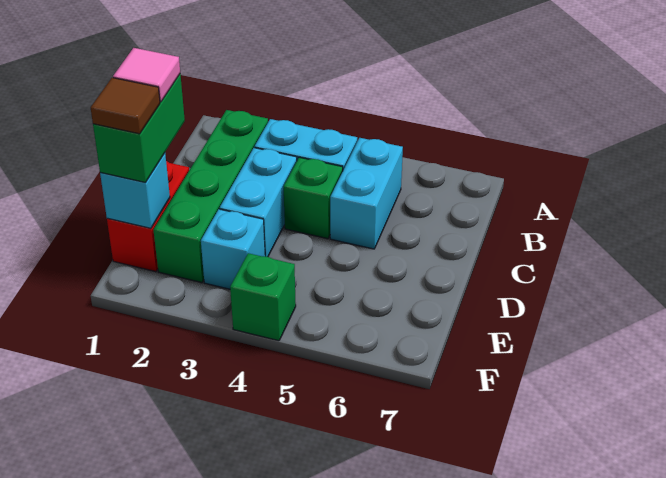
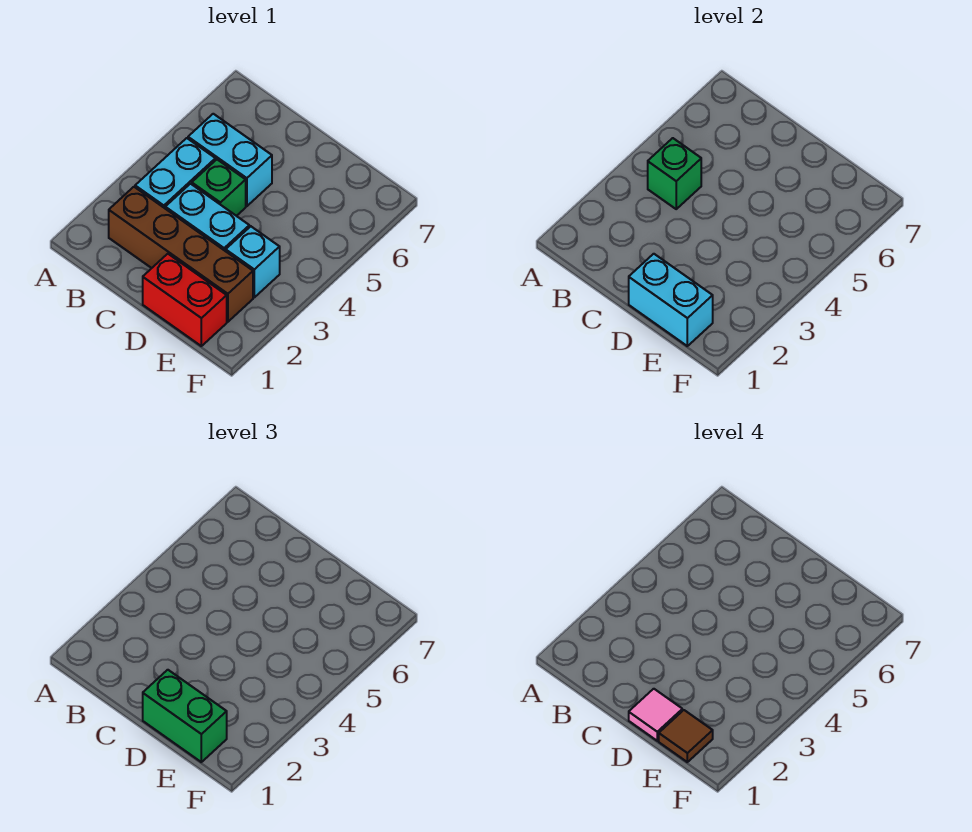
green 1x4 brick [154,110,268,283] -> brown 1x4 brick [109,187,253,322]
cyan 1x1 brick [100,153,170,228] -> cyan 1x2 brick [629,254,713,346]
green 1x1 brick [230,253,296,341] -> green 1x1 brick moved to [648,138,701,209]

